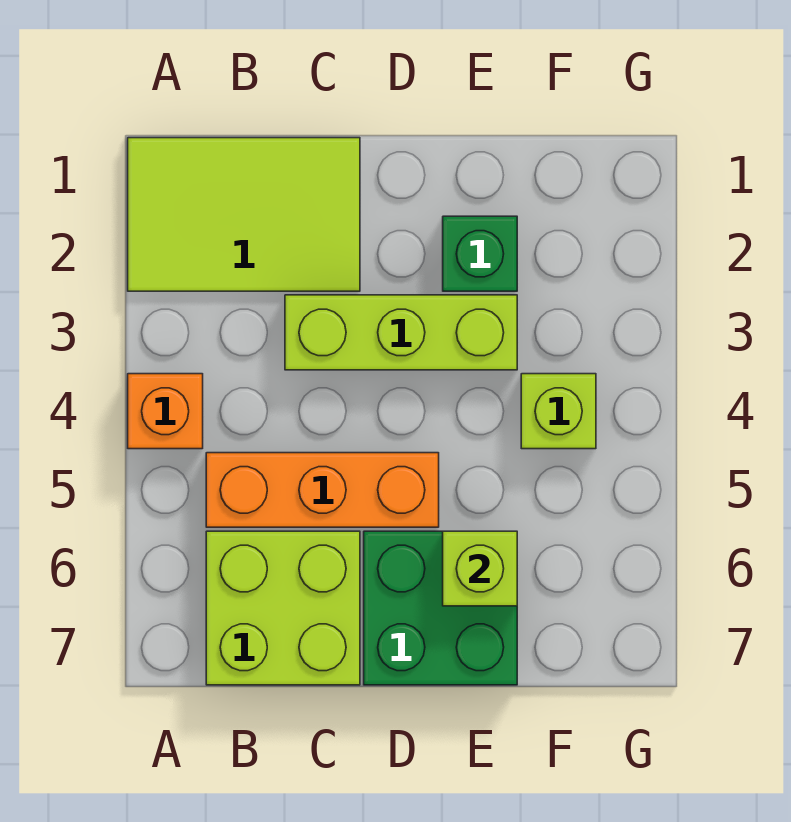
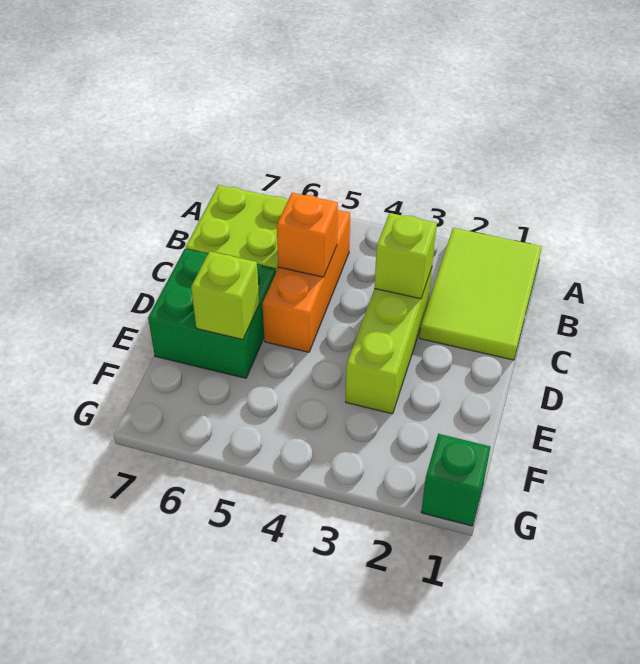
orange 1x1 brick [128,374,203,449] -> orange 1x1 brick moved to [277,193,338,277]
green 1x1 brick [443,216,517,291] -> green 1x1 brick moved to [421,434,490,526]
lime 1x1 brick [521,374,596,449] -> lime 1x1 brick moved to [374,213,437,299]

